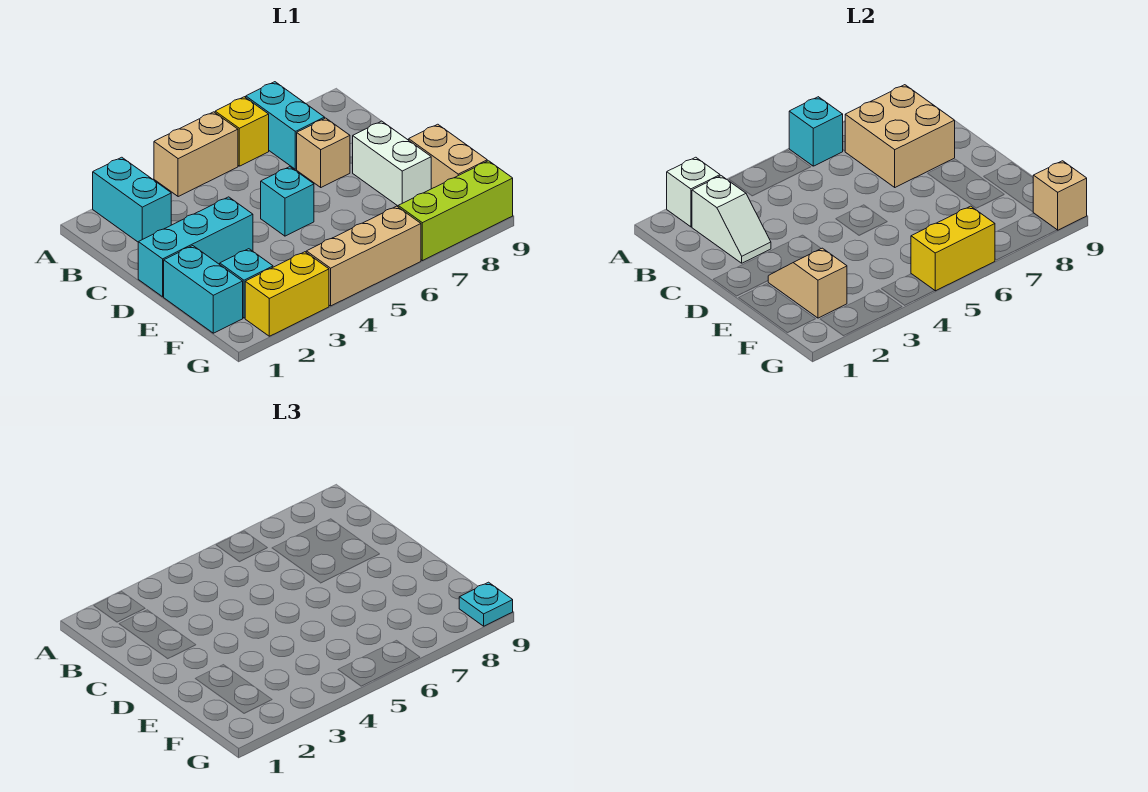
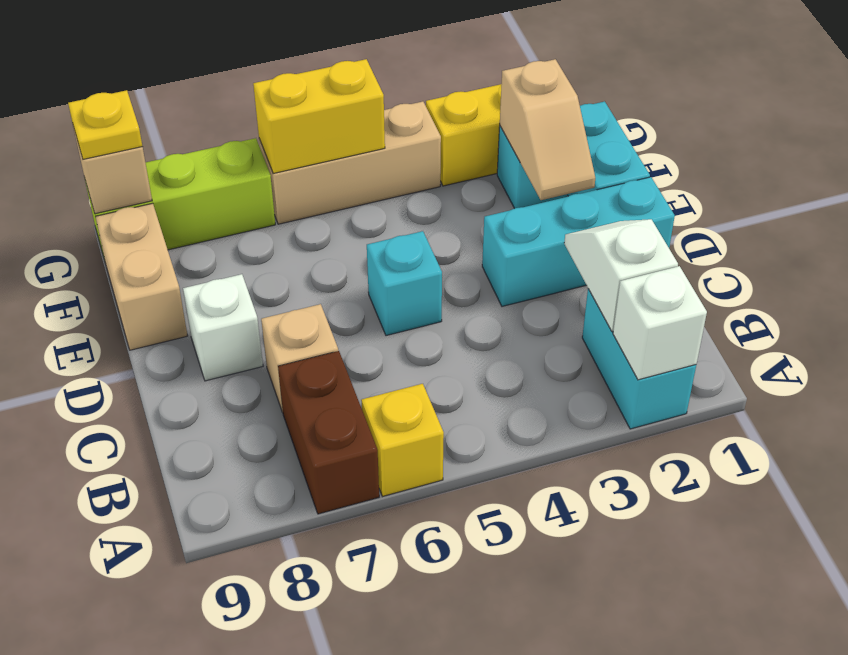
tan 1x2 brick [154,112,238,197] -> none
cyan 1x1 brick [789,97,843,166] -> none
cyan 1x2 brick [246,82,325,169] -> brown 1x2 brick [278,351,379,514]
tan 2x2 brick [845,85,955,187] -> none
white 1x2 brick [353,121,431,206] -> white 1x1 brick [183,274,263,381]
cyan 1x1 plate [459,582,513,626] -> yellow 1x1 plate [68,90,142,159]

